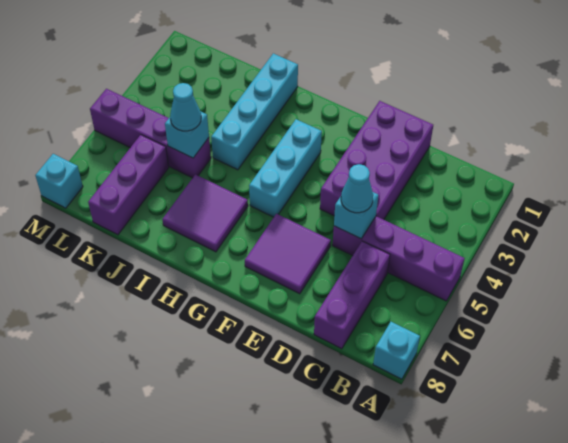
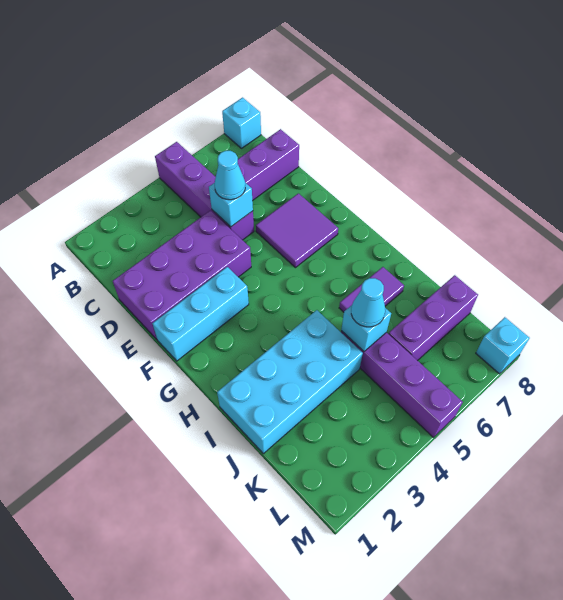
cyan 1x3 brick [249,119,322,217] -> cyan 1x3 brick moved to [152,267,249,361]
purple 2x2 tile [162,175,248,252] -> purple 1x2 tile [339,267,404,312]
cyan 1x4 brick [211,53,298,170] -> cyan 2x4 brick [217,310,363,454]

